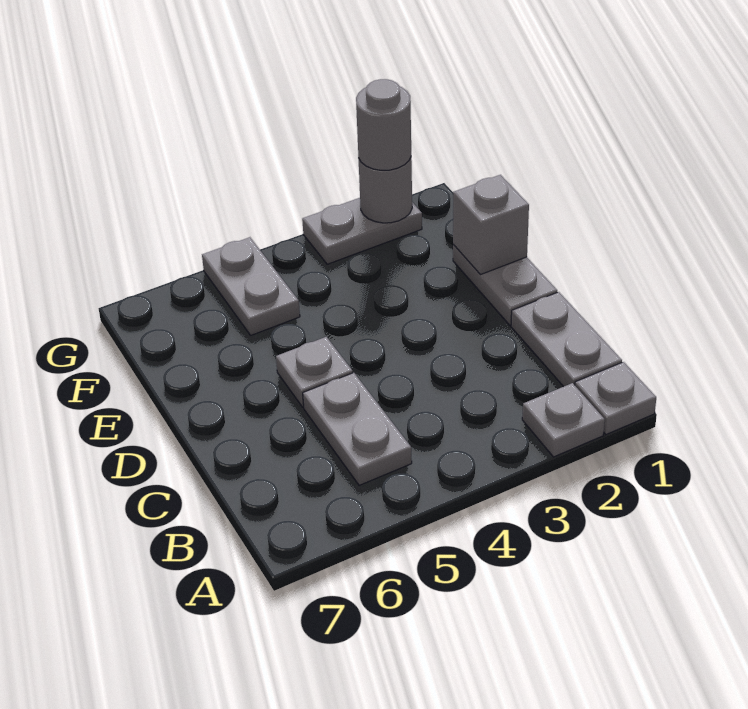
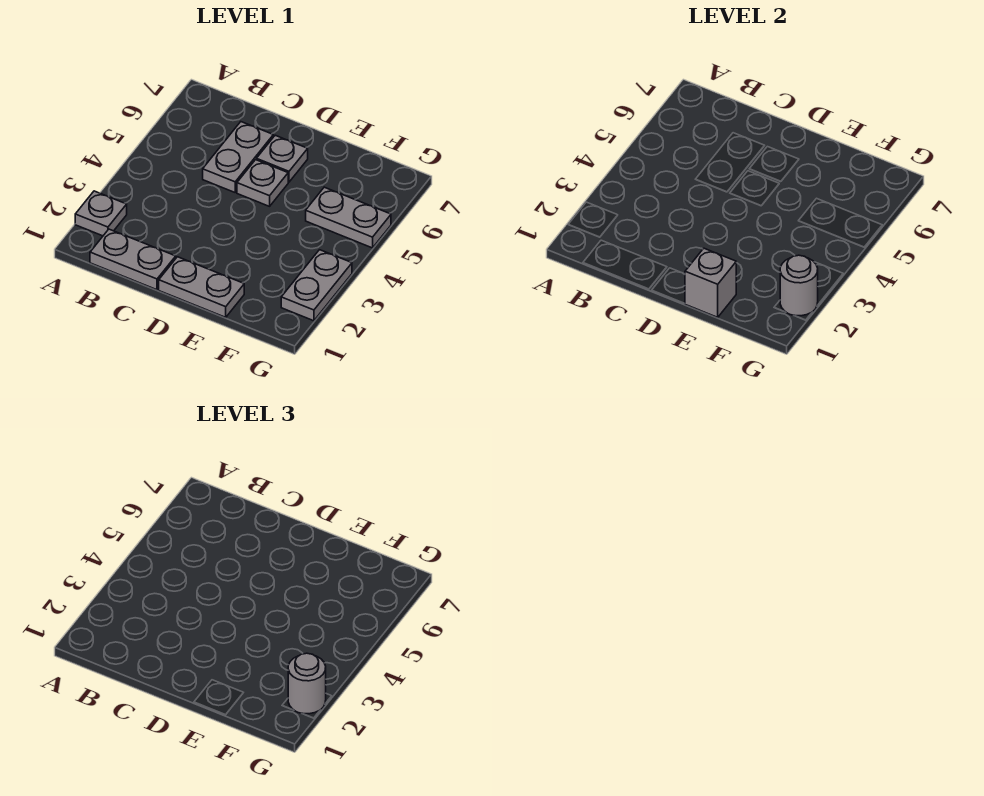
grey 1x1 plate [575,362,656,434] -> grey 1x1 plate moved to [256,135,308,182]
grey 1x2 plate [303,373,412,485] -> grey 1x2 plate turned to [203,122,273,192]

